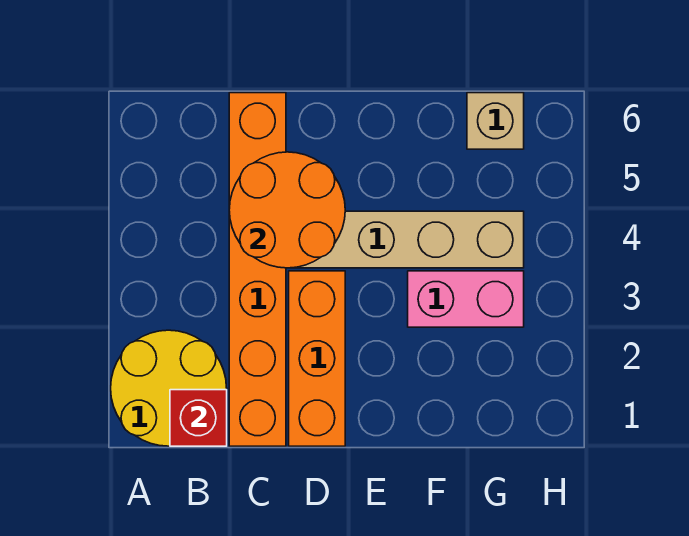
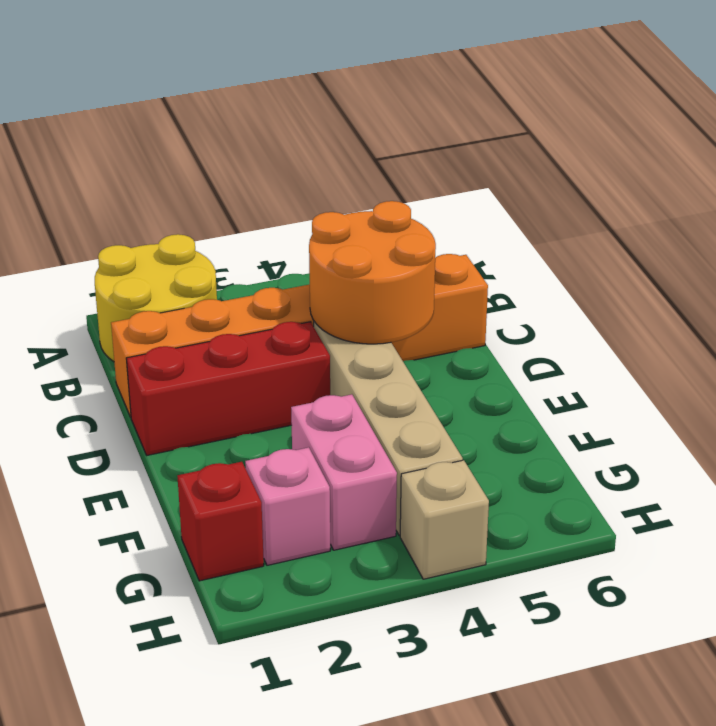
red 1x1 brick [170,390,227,446] -> red 1x1 brick moved to [177,462,264,581]
orange 1x3 brick [289,271,345,446] -> red 1x3 brick [126,322,330,455]
none -> pink 1x1 brick [245,447,330,565]
tan 1x1 brick [467,93,524,149] -> tan 1x1 brick moved to [400,460,489,579]

